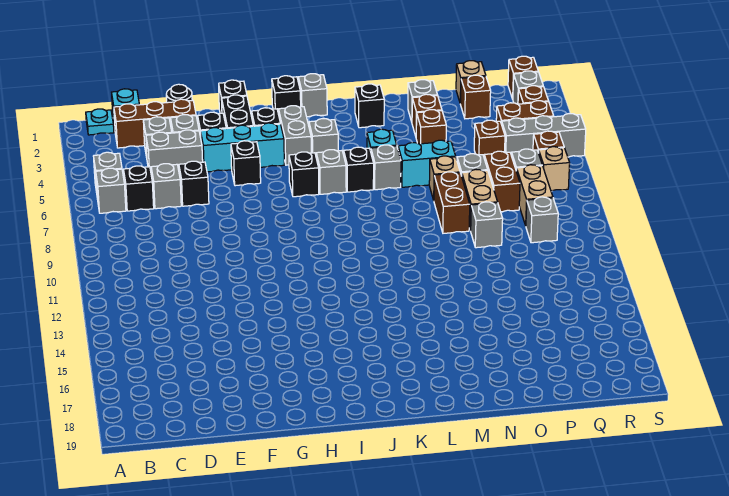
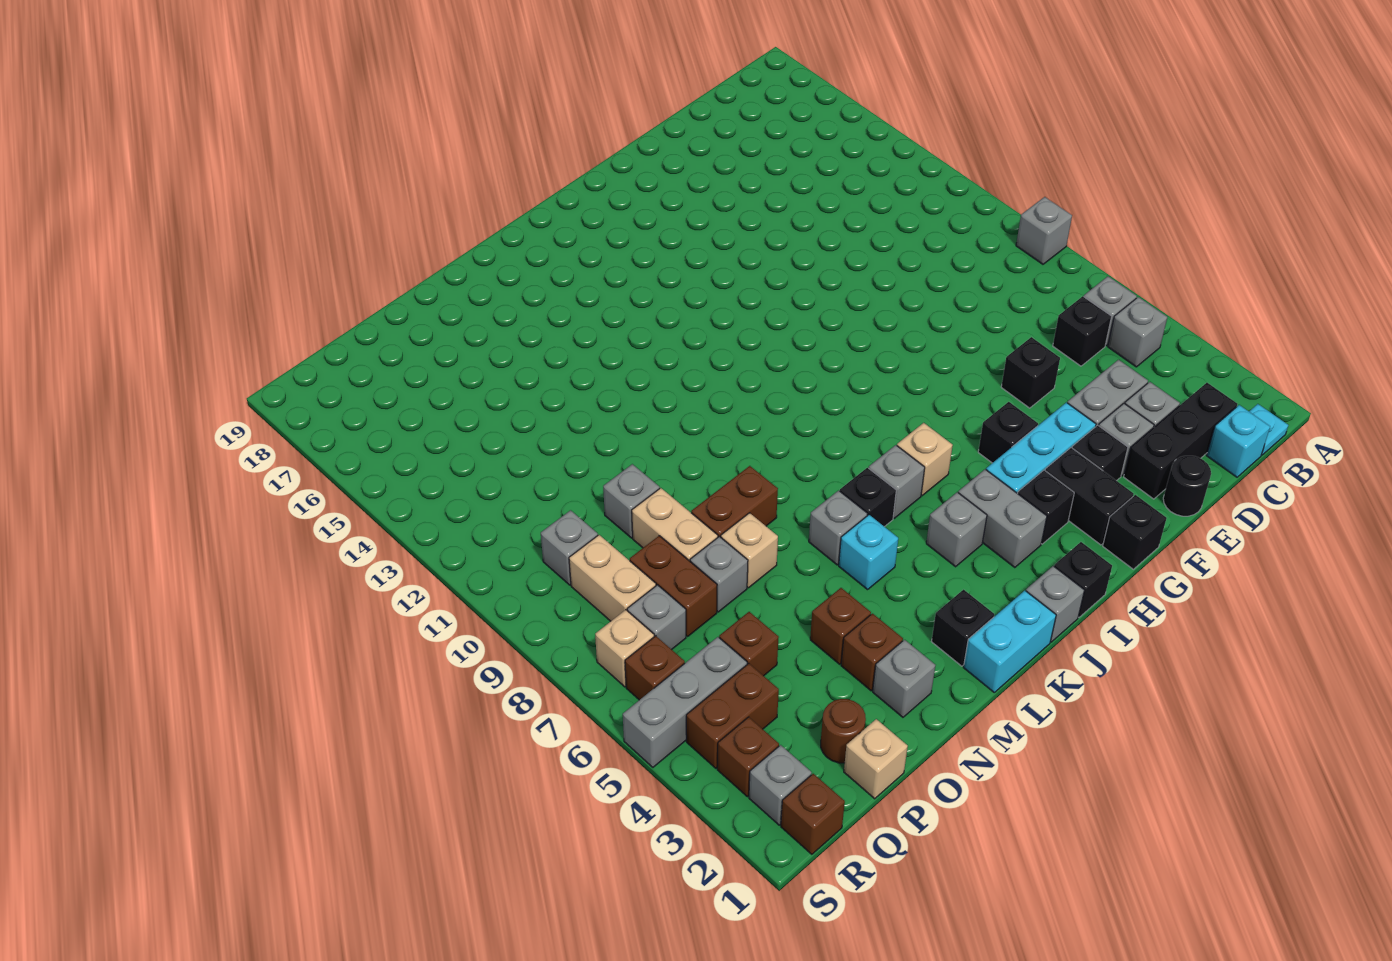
brown 1x3 brick [114,99,196,148] -> black 1x3 brick [1124,383,1237,499]
grey 1x1 brick [151,164,181,209] -> grey 1x1 brick moved to [1016,197,1072,264]
black 1x1 brick [289,152,319,197] -> tan 1x1 brick [897,423,953,496]
cyan 1x2 brick [398,140,456,187] -> cyan 1x2 brick moved to [963,591,1056,692]
brown 1x2 brick [434,172,470,233] -> brown 1x2 brick turned to [691,466,778,537]
brown 1x1 brick [460,75,491,119] -> brown 1x1 round brick [821,699,866,763]

